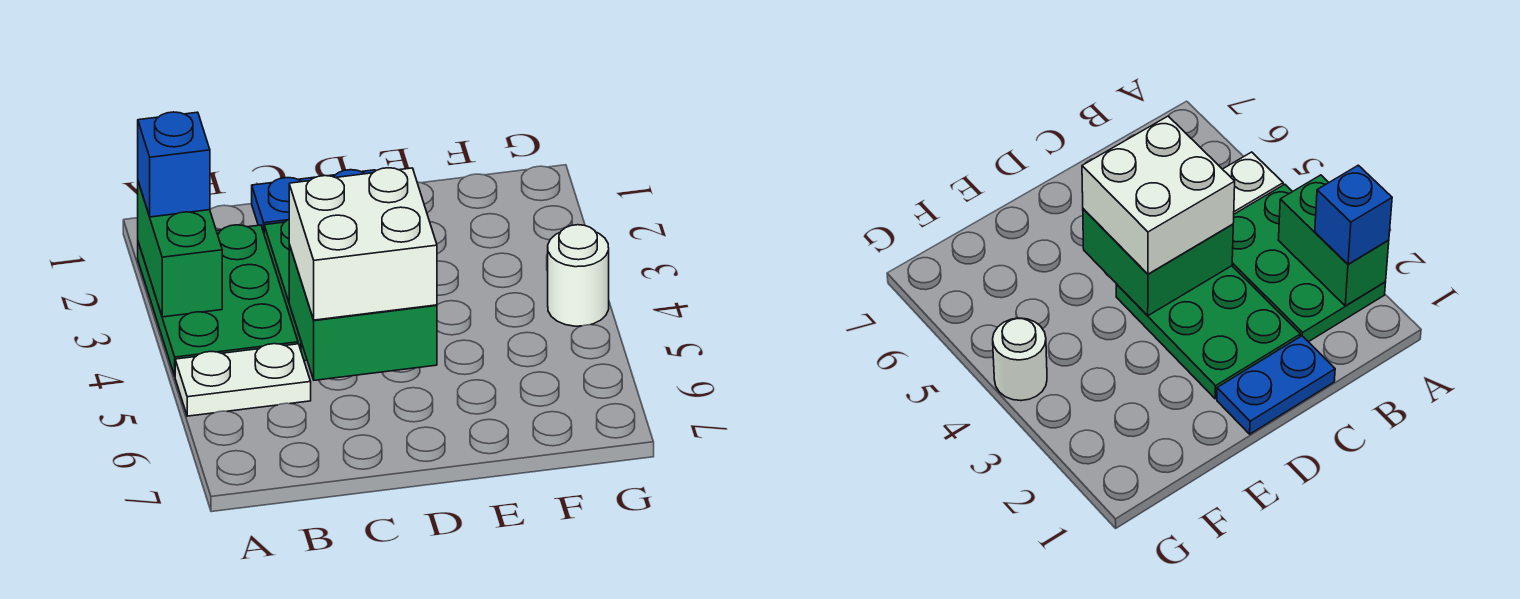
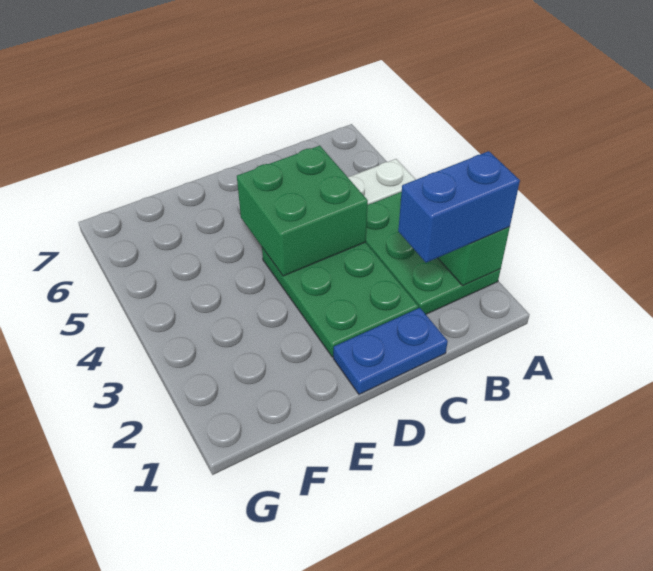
blue 1x1 brick [138,112,210,217] -> blue 1x2 brick [398,151,520,263]
white 2x2 brick [289,168,437,320] -> none
white 1x1 round brick [548,225,609,326] -> none

